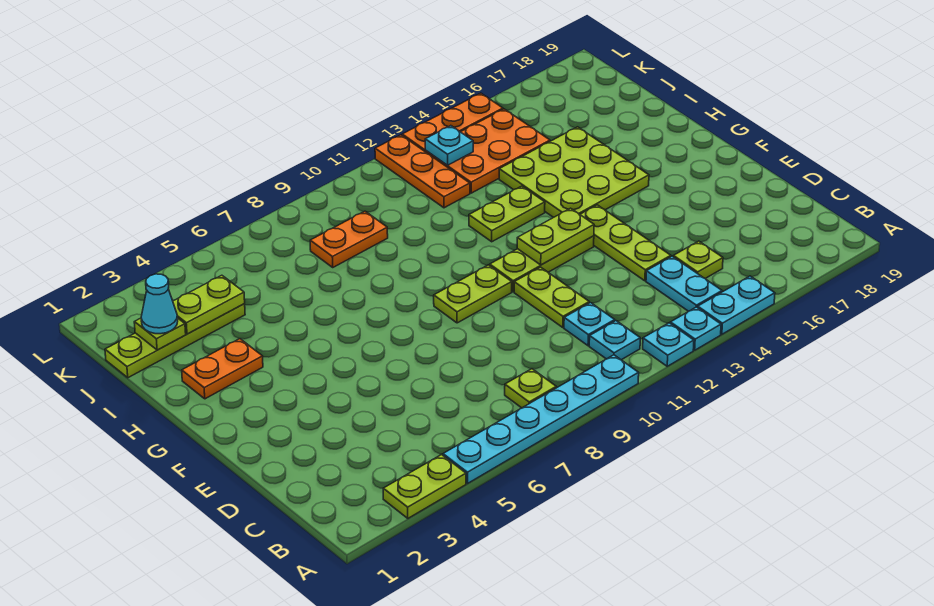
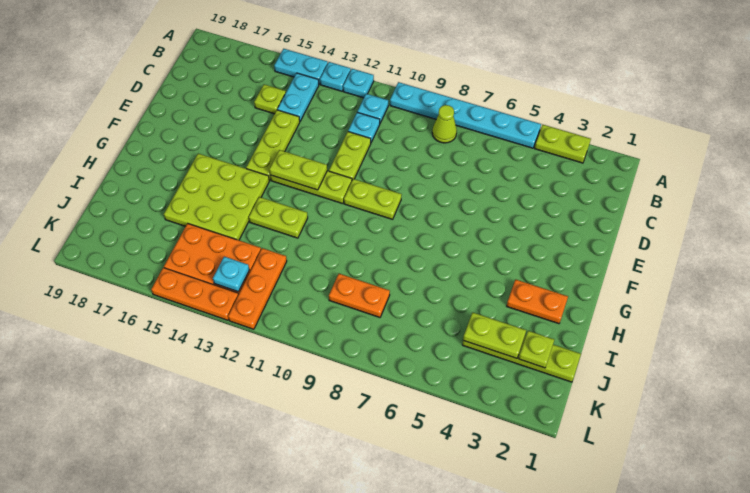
lime 1x1 plate [505,369,556,408] -> lime 1x1 cone [432,105,457,143]
cyan 1x1 cone [141,274,178,334] -> none

